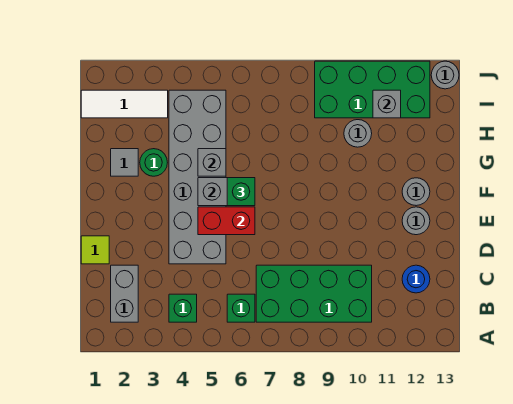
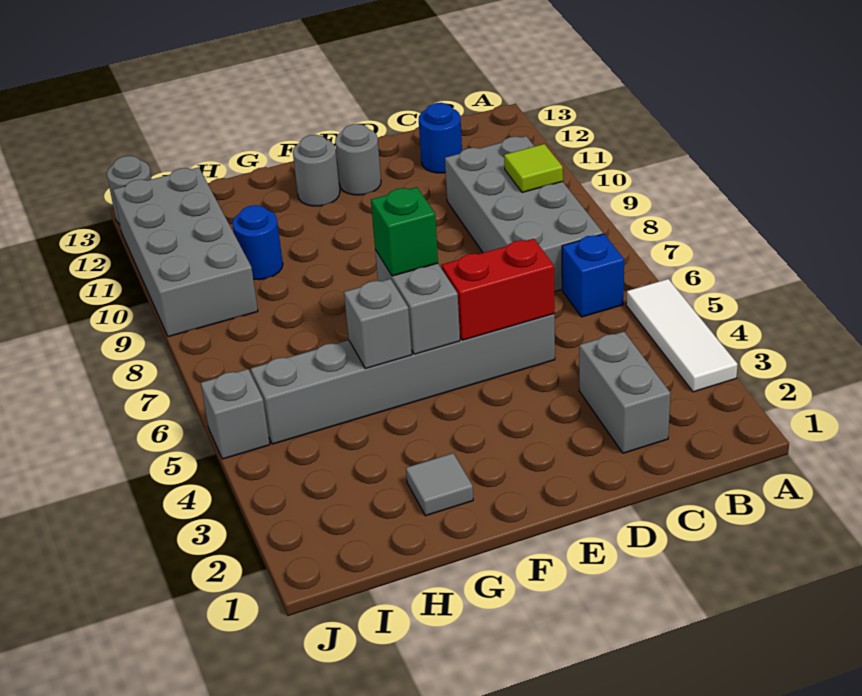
grey 1x2 brick [111,265,138,322] -> grey 1x2 brick turned to [579,332,670,453]
green 1x1 brick [169,294,197,322] -> none
green 1x1 brick [227,294,255,322] -> blue 1x1 brick [562,234,624,317]
green 2x4 brick [256,265,372,322] -> grey 2x4 brick [445,136,603,292]
lime 1x1 tile [81,236,109,264] -> lime 1x1 tile moved to [504,144,563,192]
grey 2x6 brick [169,90,226,264] -> grey 1x6 brick [251,314,555,444]
red 1x2 brick [198,207,255,235] -> red 1x2 brick turned to [441,239,555,340]
green 1x1 round brick [140,149,167,176] -> none
grey 1x1 round brick [344,120,372,147] -> blue 1x1 round brick [232,205,283,280]
white 1x3 tile [81,90,168,118] -> white 1x3 tile moved to [626,279,738,392]
green 2x4 brick [315,61,430,118] -> grey 2x4 brick [113,167,258,337]
grey 1x1 brick [373,90,401,118] -> grey 1x1 brick moved to [201,369,270,459]

